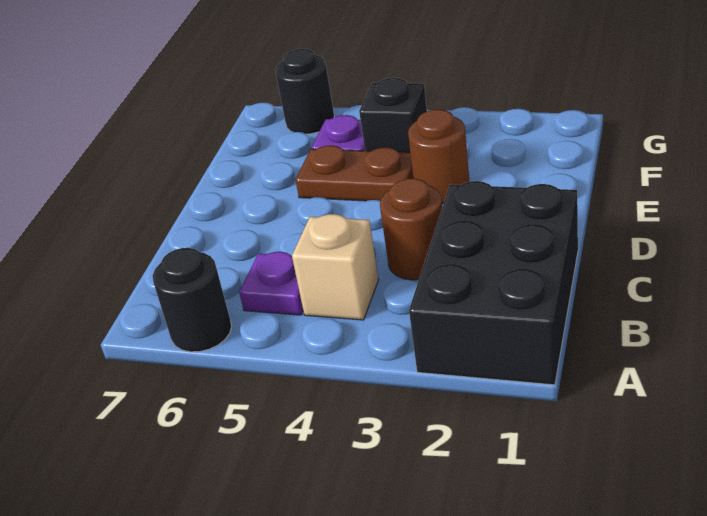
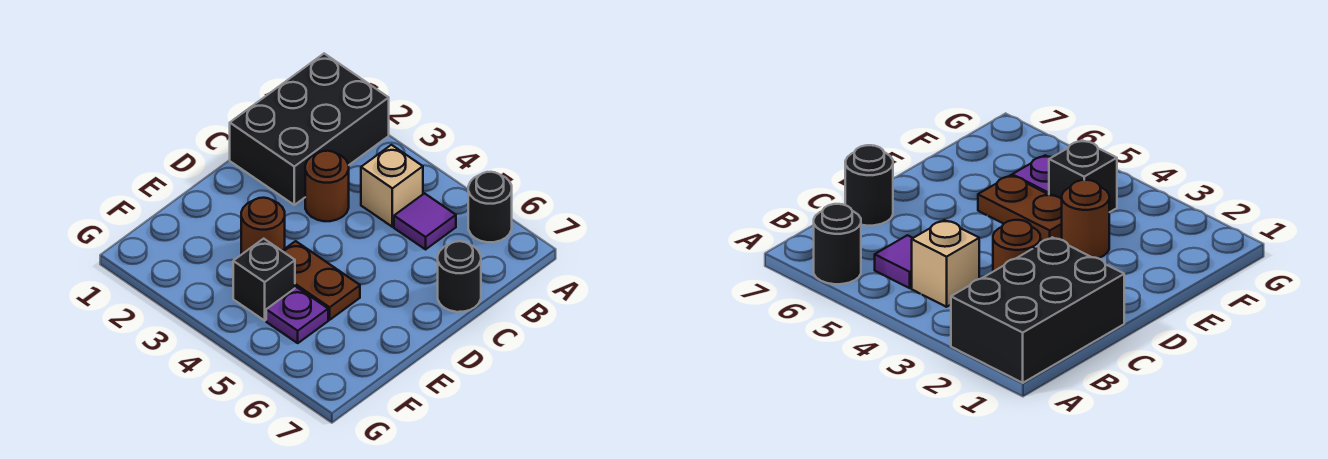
purple 1x1 plate [239,252,303,315] -> purple 1x1 tile [394,193,456,249]
black 1x1 round brick [275,49,334,134] -> black 1x1 round brick moved to [438,241,481,312]

